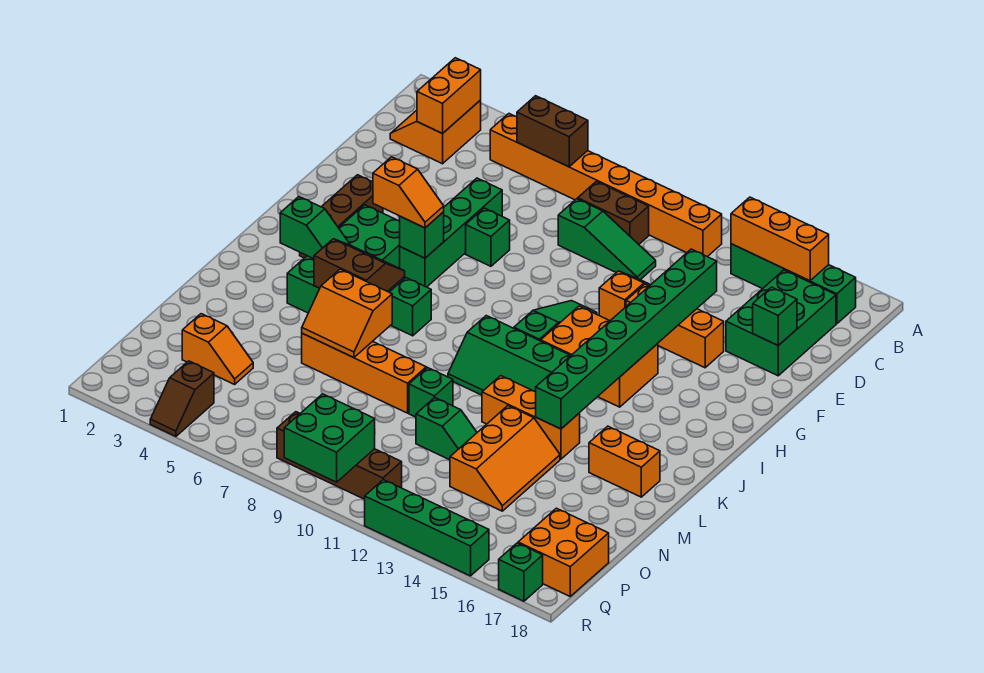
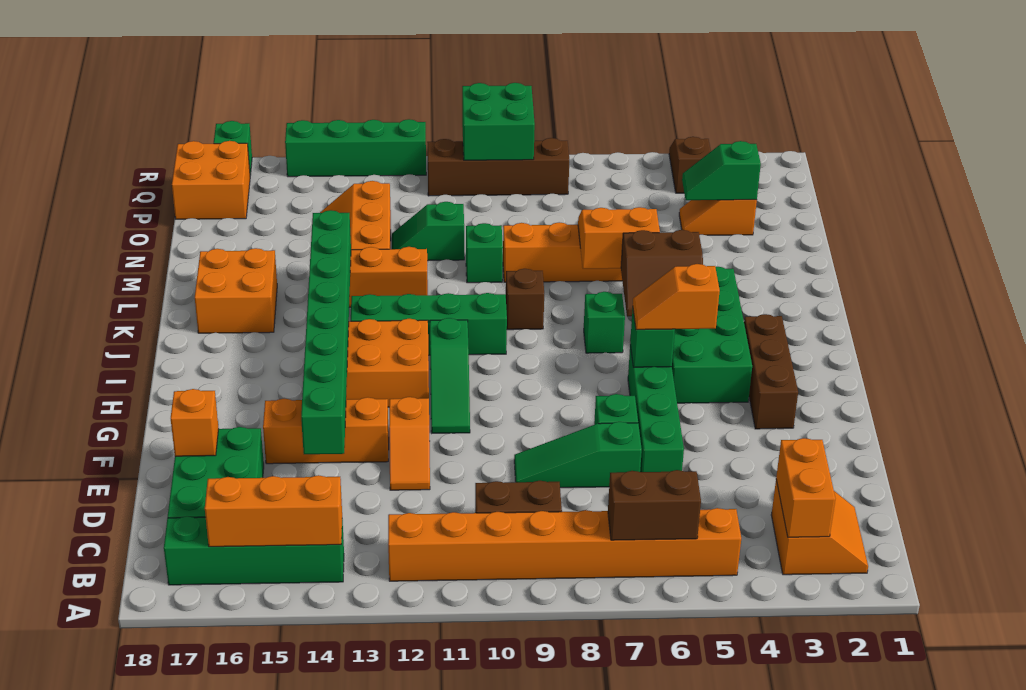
green 1x3 slope [558,199,656,280] -> green 1x3 slope moved to [514,422,642,488]
green 1x1 brick [753,287,797,345] -> orange 1x1 brick [171,389,219,456]
green 1x2 slope [280,197,350,259] -> green 1x2 slope moved to [682,141,761,200]
none -> brown 1x1 brick [506,269,544,330]
orange 1x2 brick [589,426,660,497] -> orange 2x2 brick [195,248,277,333]

